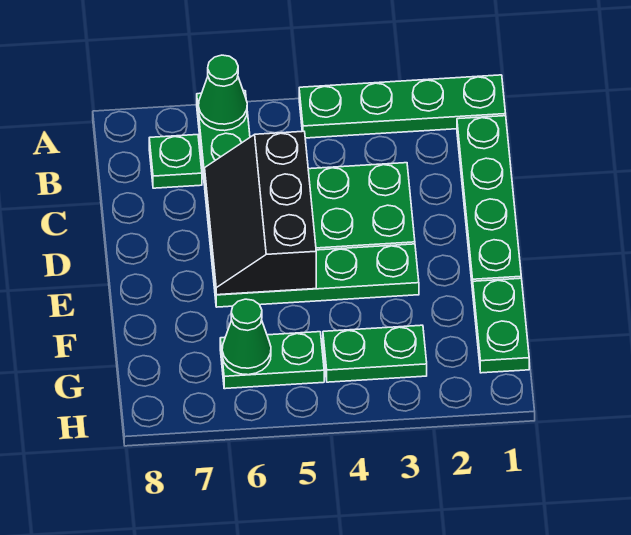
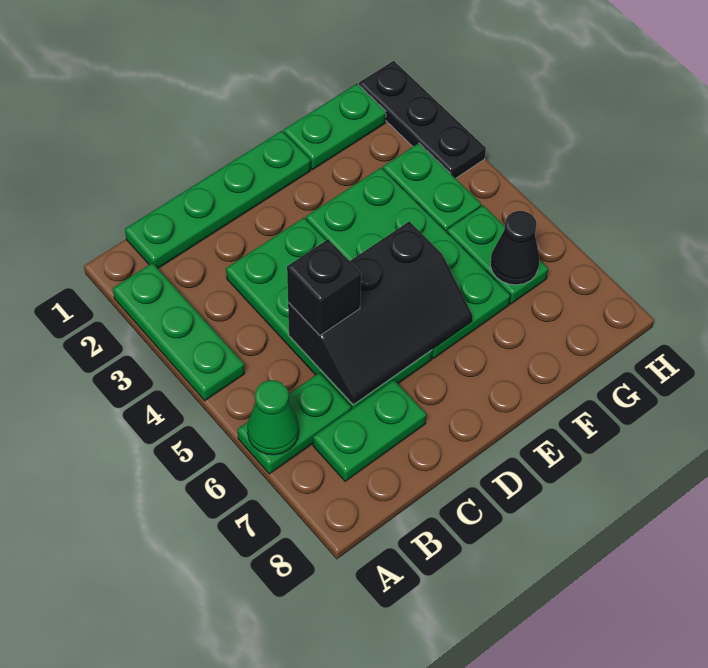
green 1x4 plate [299,75,506,138] -> green 1x3 plate [113,263,245,401]
green 1x1 plate [149,135,202,188] -> green 1x2 plate [313,380,426,481]
none -> black 1x1 brick [287,239,361,335]
green 1x4 plate [212,244,419,307] -> green 2x4 plate [306,168,510,358]
green 1x1 cone [222,299,271,375] -> black 1x1 cone [490,211,539,285]
none -> black 1x3 plate [359,61,486,178]

